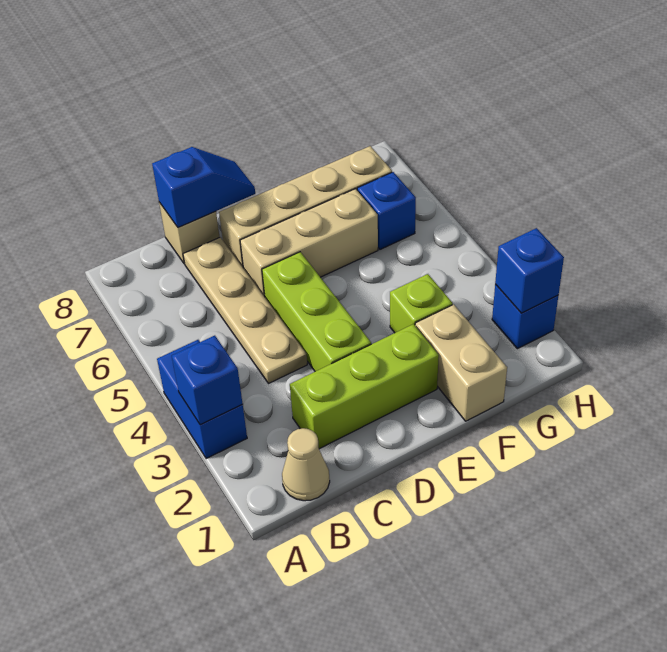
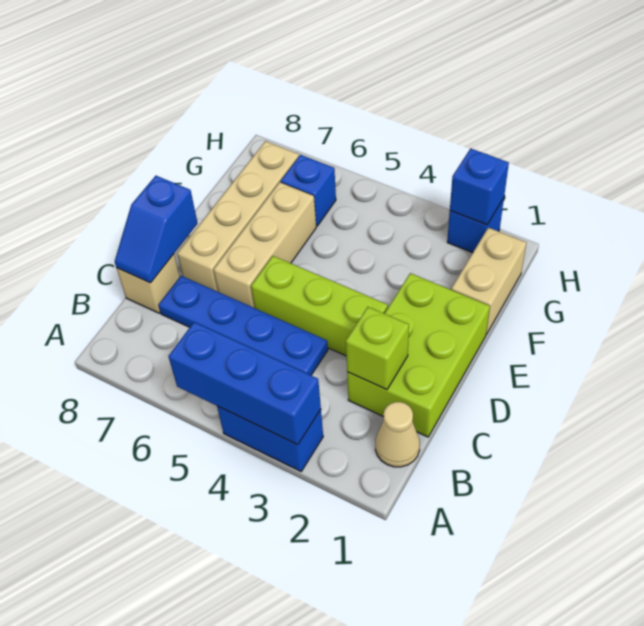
blue 1x1 brick [172,336,243,425] -> blue 1x3 brick [168,322,321,445]
lime 1x3 brick [290,324,439,449] -> lime 2x3 brick [347,273,490,437]
tan 1x4 plate [183,237,307,384] -> blue 1x4 plate [158,276,328,375]
blue 1x2 slope [152,147,255,227] -> blue 1x2 slope turned to [115,176,198,283]
tan 1x2 brick [415,304,507,421] -> tan 1x2 brick turned to [451,228,526,334]
lime 1x1 brick [390,274,453,333] -> lime 1x1 brick moved to [346,307,409,390]

